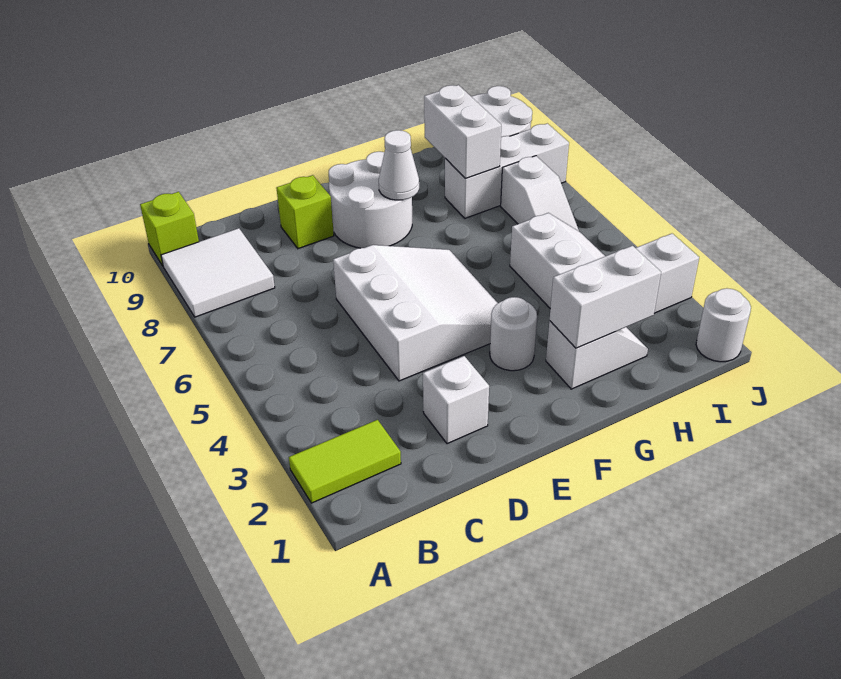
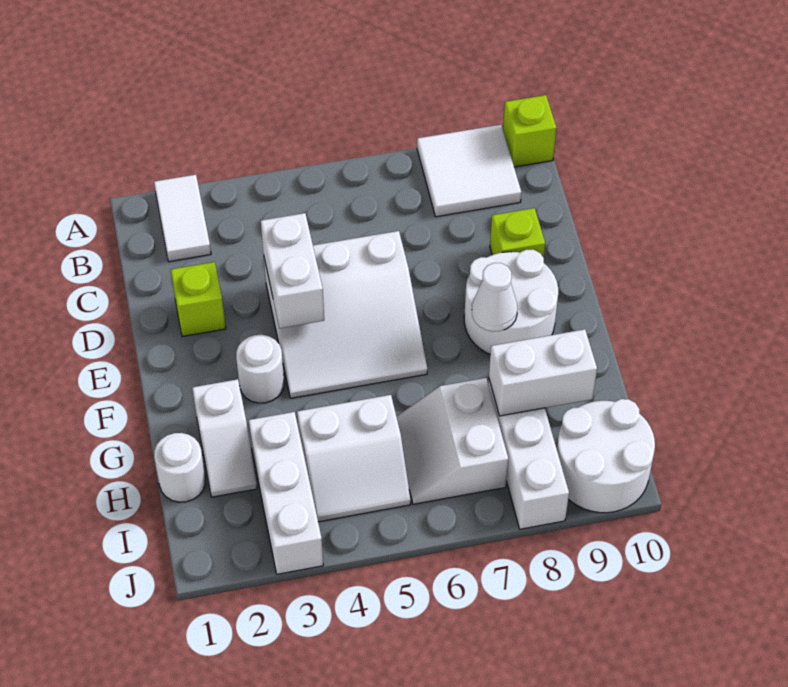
lime 1x2 tile [289,420,401,503] -> white 1x2 tile [154,175,211,262]
white 1x1 brick [423,356,489,444] -> lime 1x1 brick [171,262,226,337]
white 1x2 brick [550,246,661,348] -> white 1x2 brick moved to [261,213,324,328]
white 1x2 slope [501,156,579,231] -> white 2x2 slope [396,378,508,504]
white 1x1 round brick [696,288,751,362] -> white 1x1 round brick moved to [154,433,205,502]

